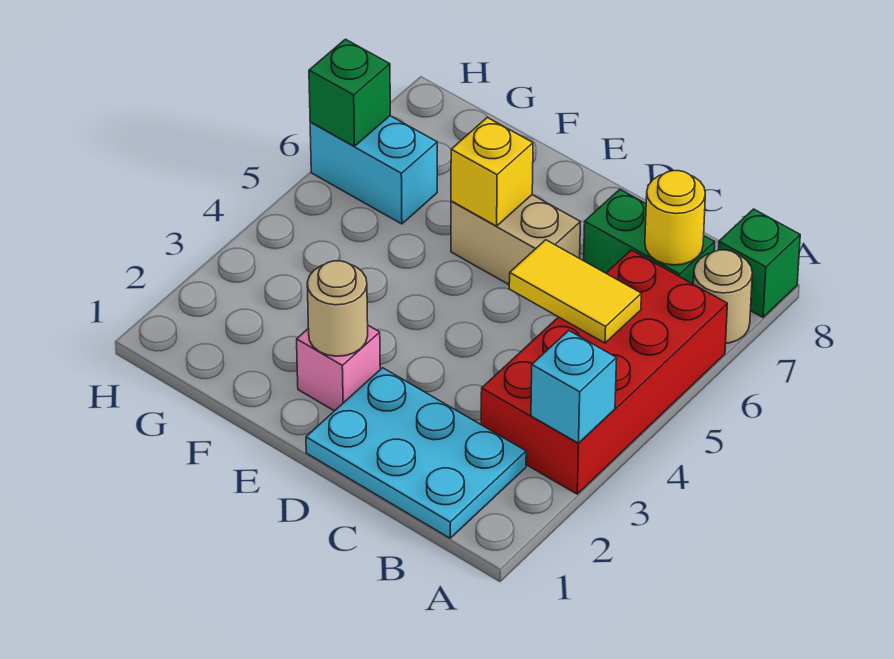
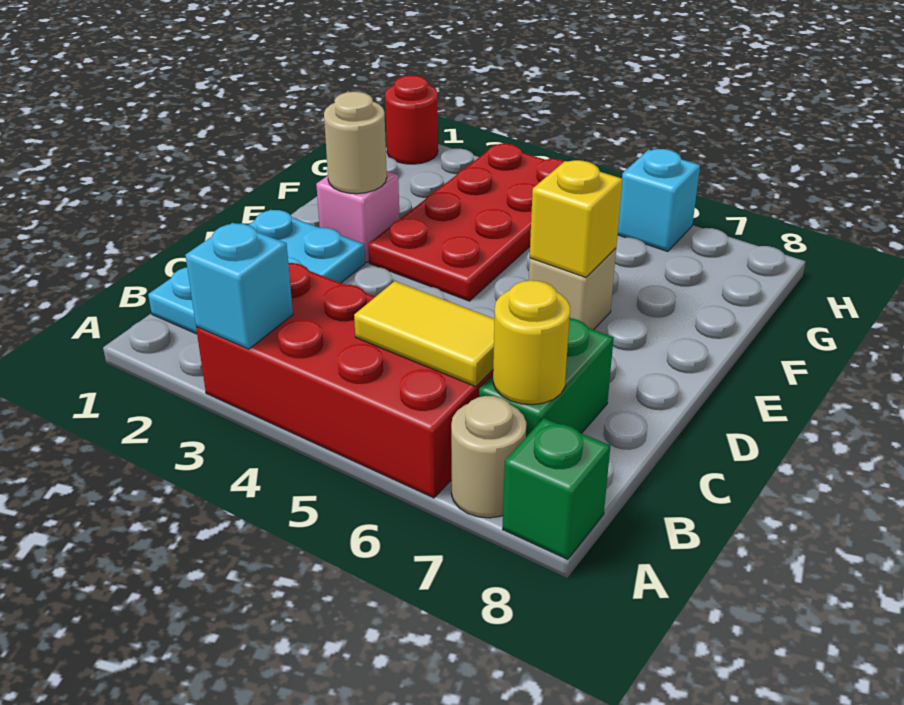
yellow 1x2 tile [509,240,641,343] -> yellow 1x2 tile turned to [354,281,494,387]
tan 1x2 brick [451,195,580,285] -> tan 1x1 brick [529,248,616,330]
none -> red 2x4 plate [368,144,564,301]
cyan 1x2 brick [310,116,437,224] -> cyan 1x1 brick [618,149,700,251]
none -> red 1x1 round brick [385,75,438,164]
green 1x1 brick [309,39,390,146] -> none

